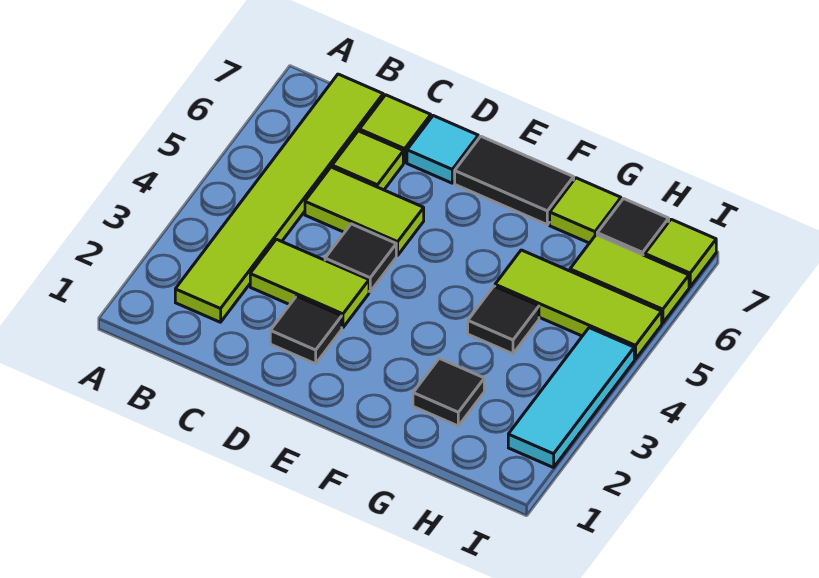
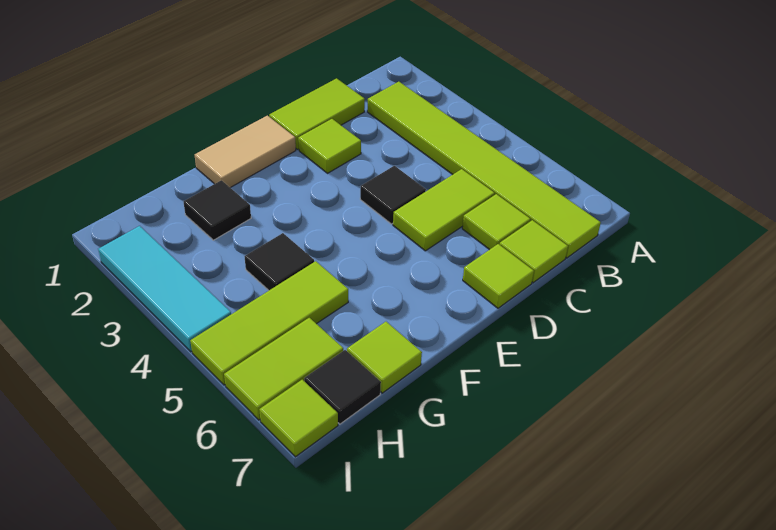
lime 1x2 tile [250,239,369,328] -> lime 1x2 tile moved to [269,78,365,150]
black 1x1 tile [270,296,342,364] -> lime 1x1 tile [298,119,361,173]
cyan 1x1 tile [407,116,478,183] -> lime 1x1 tile [463,244,534,308]
none -> tan 1x2 tile [195,116,296,188]
black 1x2 tile [455,136,574,225] -> none

